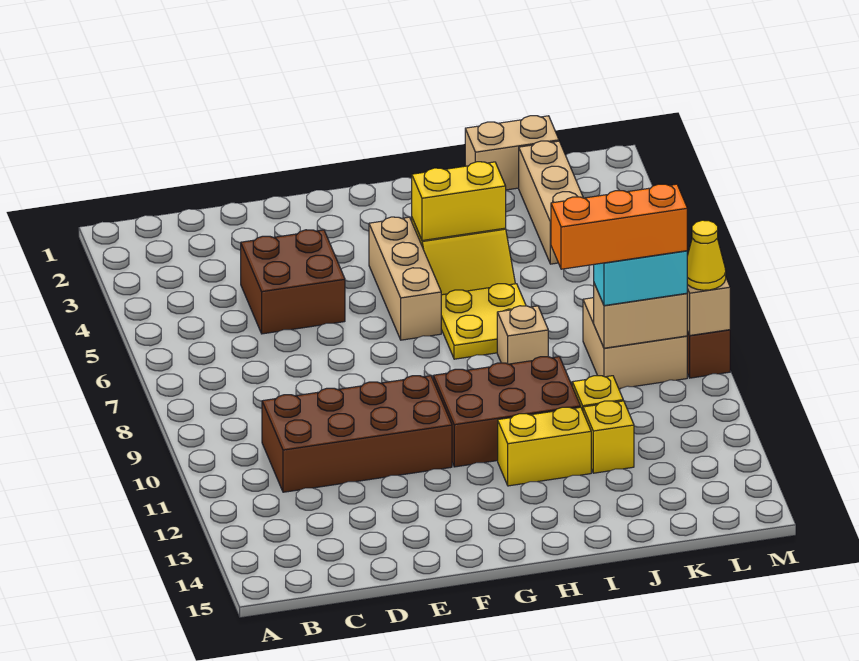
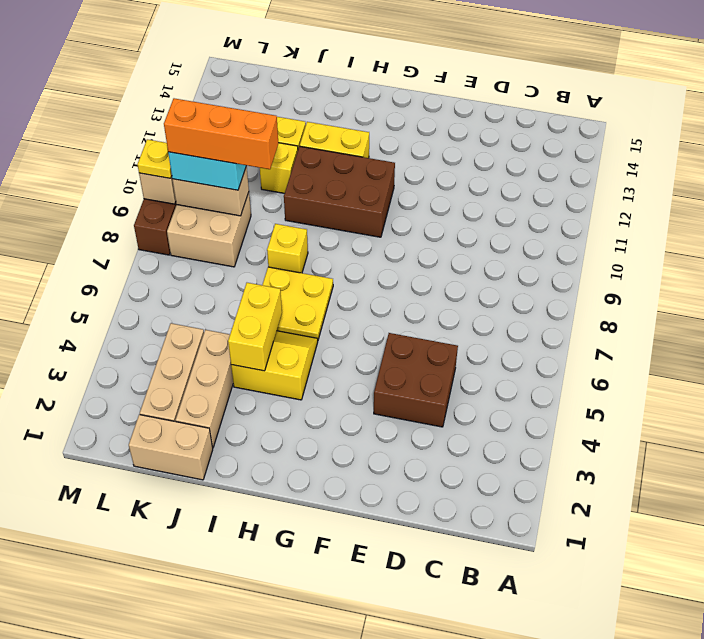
brown 2x4 brick [262,376,452,492] -> none
tan 1x3 brick [369,217,441,340] -> tan 1x3 brick moved to [176,329,233,448]
yellow 1x2 brick [412,162,506,241] -> yellow 1x2 brick turned to [228,283,282,371]
tan 1x1 brick [497,306,548,364] -> yellow 1x1 brick [267,224,308,273]
yellow 1x1 cone [687,220,726,290] -> yellow 1x1 plate [137,139,172,178]

